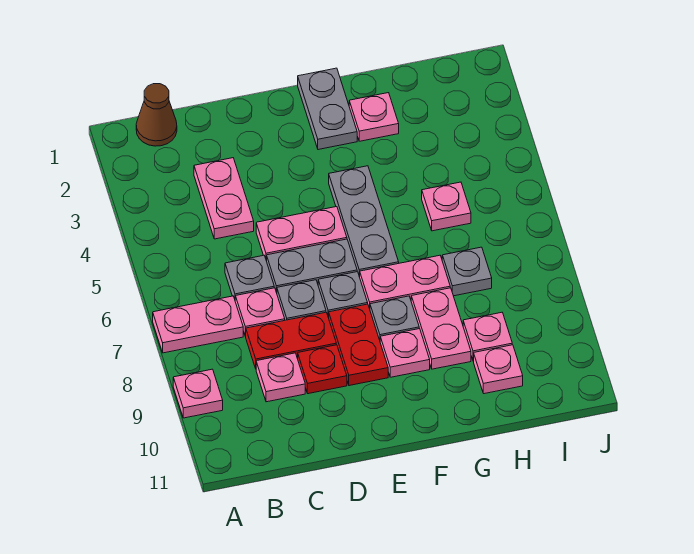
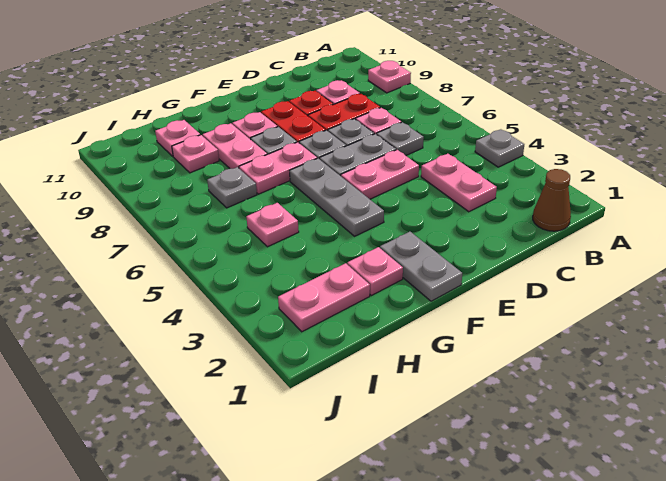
none -> grey 1x1 plate [475,129,524,167]
pink 1x2 plate [153,296,243,353] -> pink 1x2 plate moved to [278,263,370,332]

